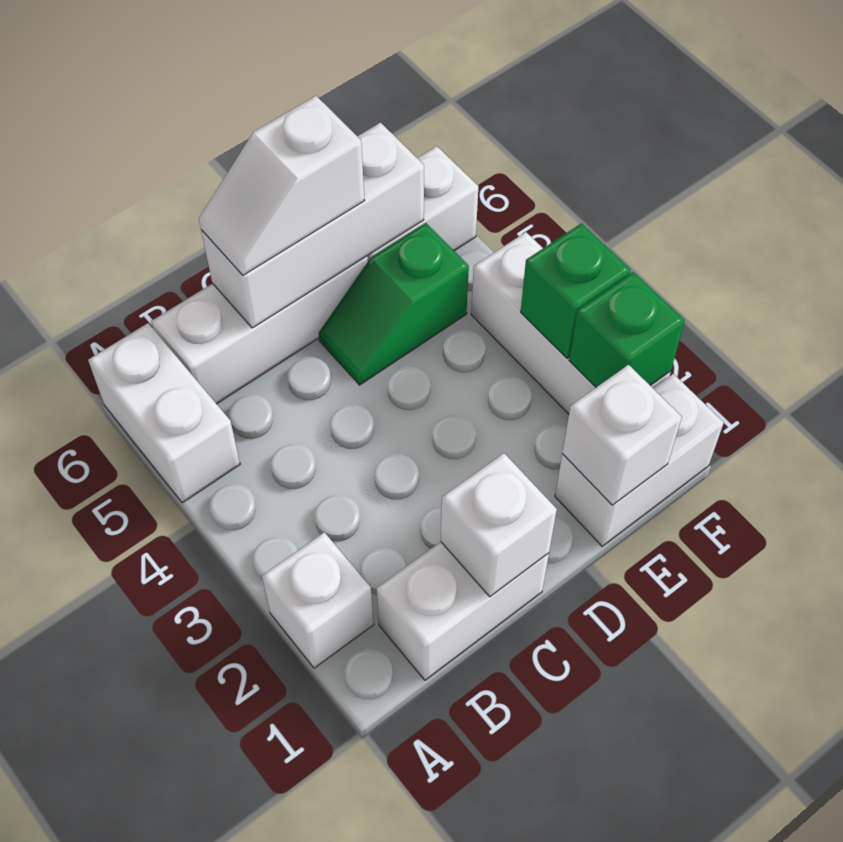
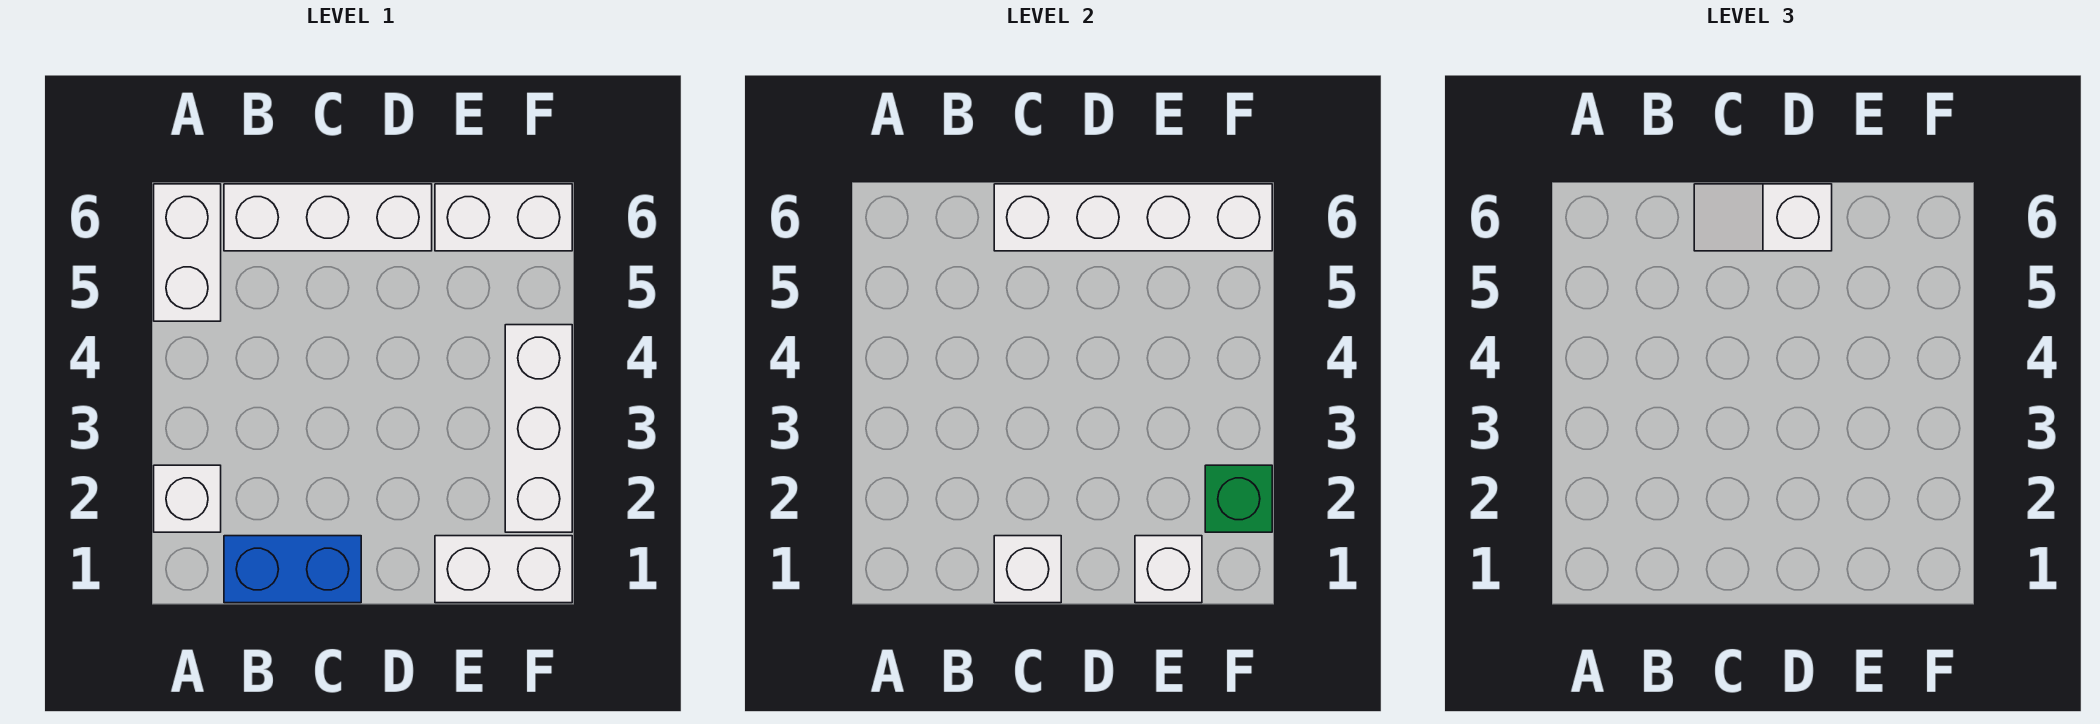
white 1x2 brick [377,542,549,680] -> blue 1x2 brick [224,536,361,603]
white 1x3 brick [201,123,424,328] -> white 1x4 brick [994,184,1272,251]
green 1x2 slope [319,223,469,385] -> none
green 1x1 brick [521,223,631,358] -> none

